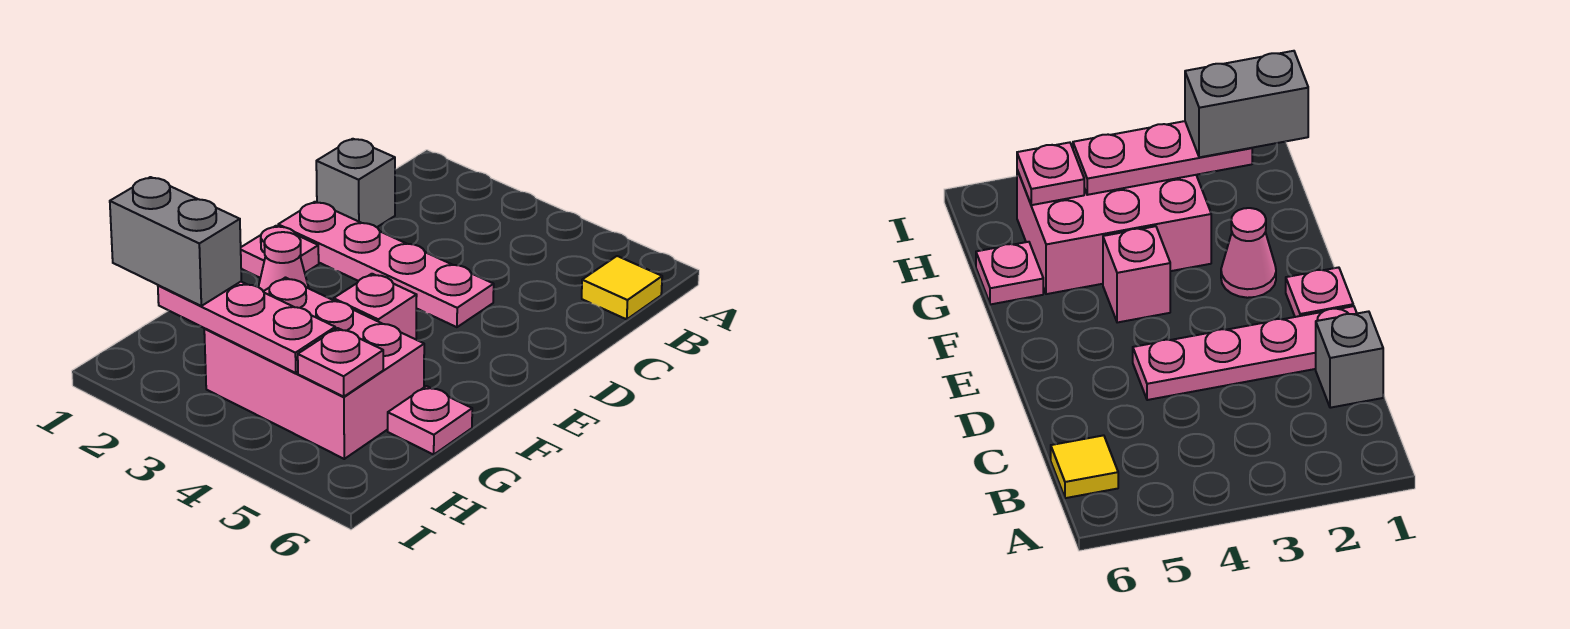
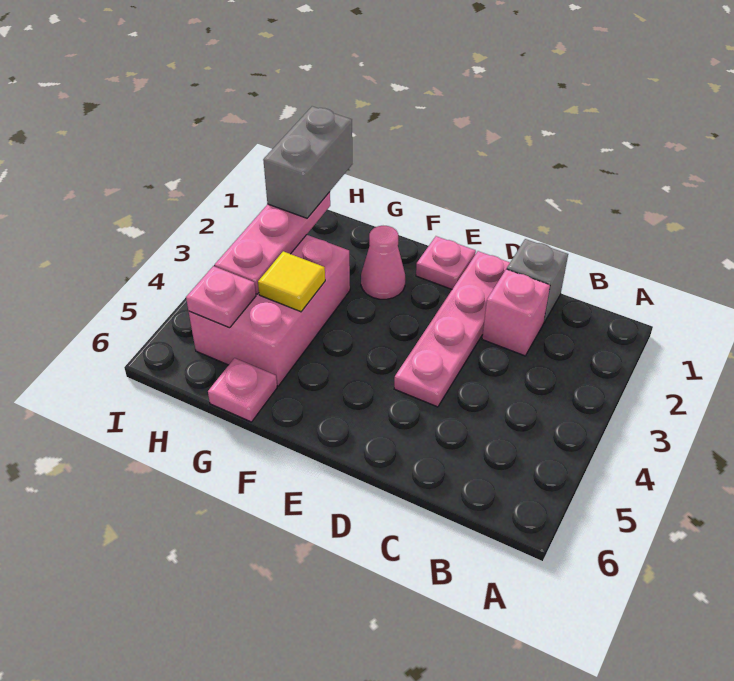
yellow 1x1 tile [582,256,662,319] -> yellow 1x1 tile moved to [258,251,325,312]
pink 1x1 brick [334,274,417,339] -> pink 1x1 brick moved to [482,269,550,356]

